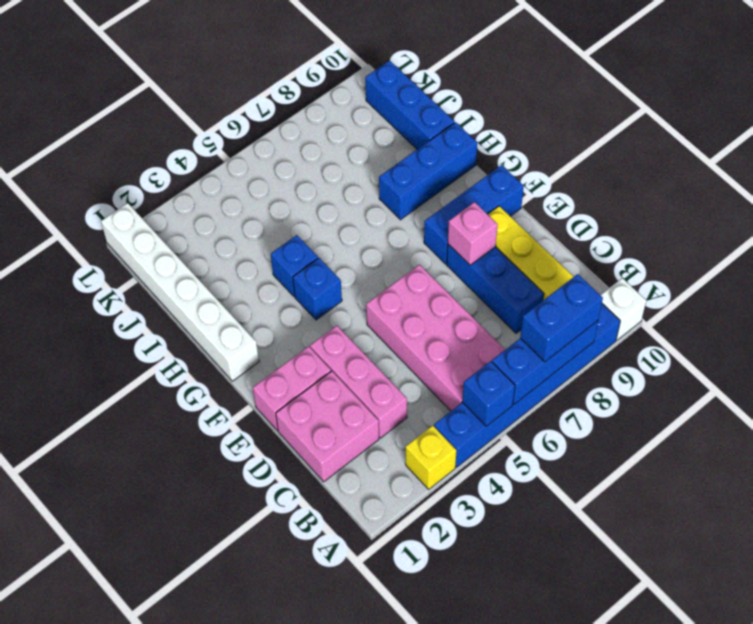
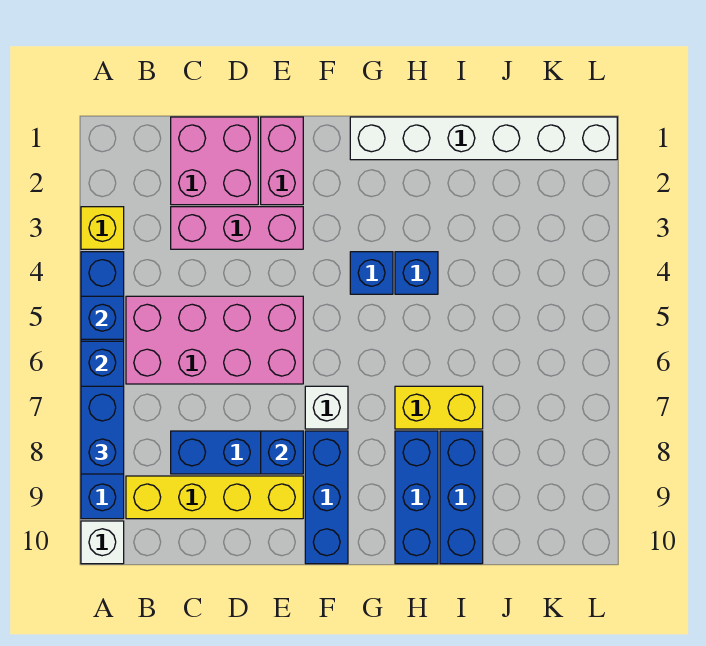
pink 1x1 brick [448,202,498,265] -> blue 1x1 brick [261,431,303,474]
none -> white 1x1 brick [305,386,348,429]
none -> yellow 1x2 brick [395,386,483,429]
blue 1x3 brick [365,61,455,149] -> blue 1x3 brick turned to [440,431,483,564]

